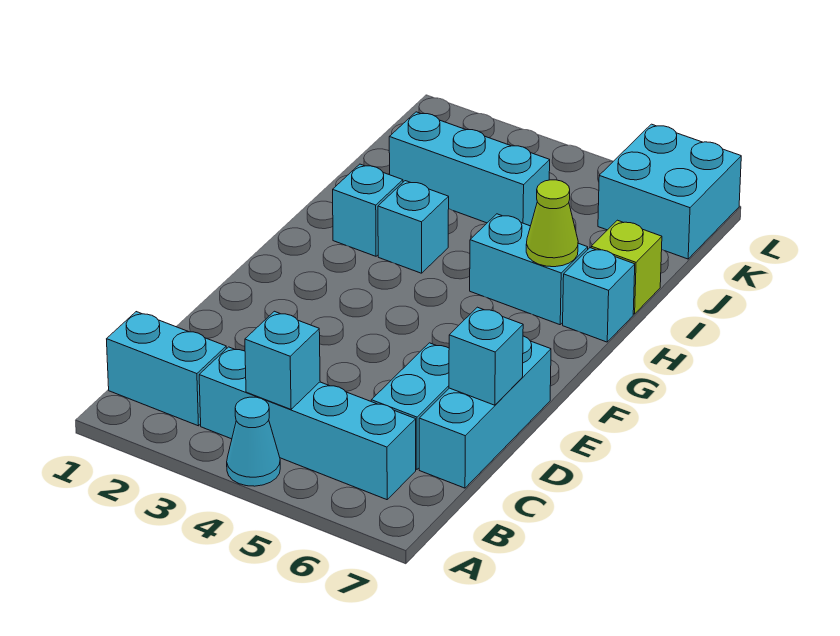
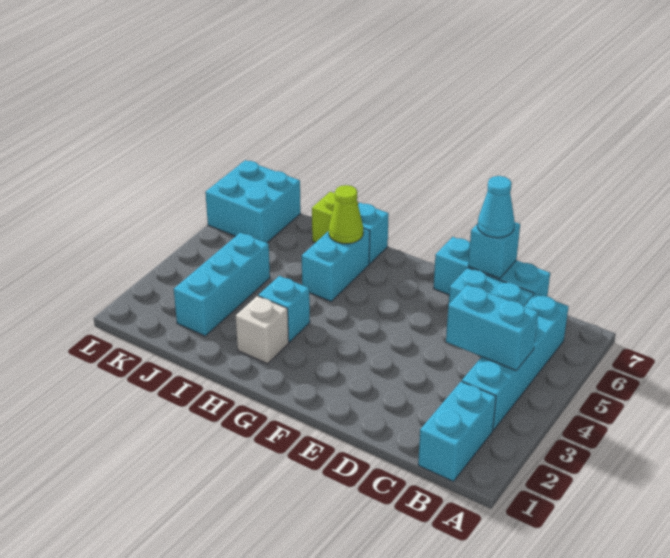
cyan 1x1 cone [227,397,280,486] -> cyan 1x1 cone moved to [478,176,514,238]
cyan 1x1 brick [245,311,320,409] -> cyan 1x2 brick [446,285,538,370]
cyan 1x1 brick [333,164,403,256] -> white 1x1 brick [236,296,289,364]

